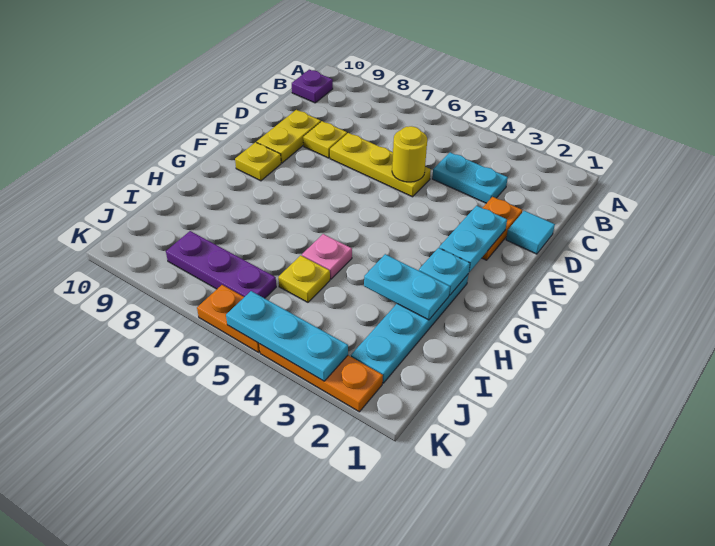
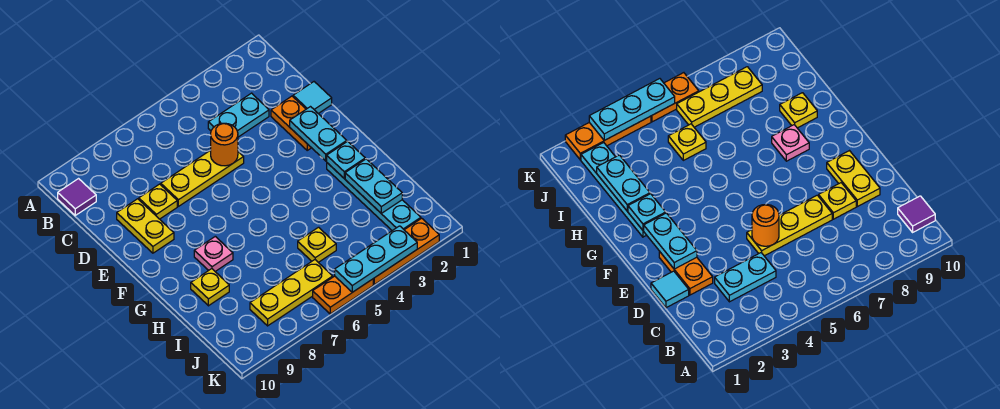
purple 1x1 plate [292,70,333,103] -> purple 1x1 tile [58,179,96,215]
yellow 1x1 round brick [392,126,427,182] -> orange 1x1 round brick [211,123,238,166]
yellow 1x1 plate [235,142,281,181] -> yellow 1x1 plate moved to [191,269,229,306]
cyan 1x2 plate [364,254,450,320] -> cyan 1x2 plate turned to [345,159,402,213]
pink 1x1 plate [302,234,352,279] -> pink 1x1 plate moved to [194,236,233,271]
purple 1x3 plate [166,231,276,298] -> yellow 1x3 plate [250,260,333,326]

